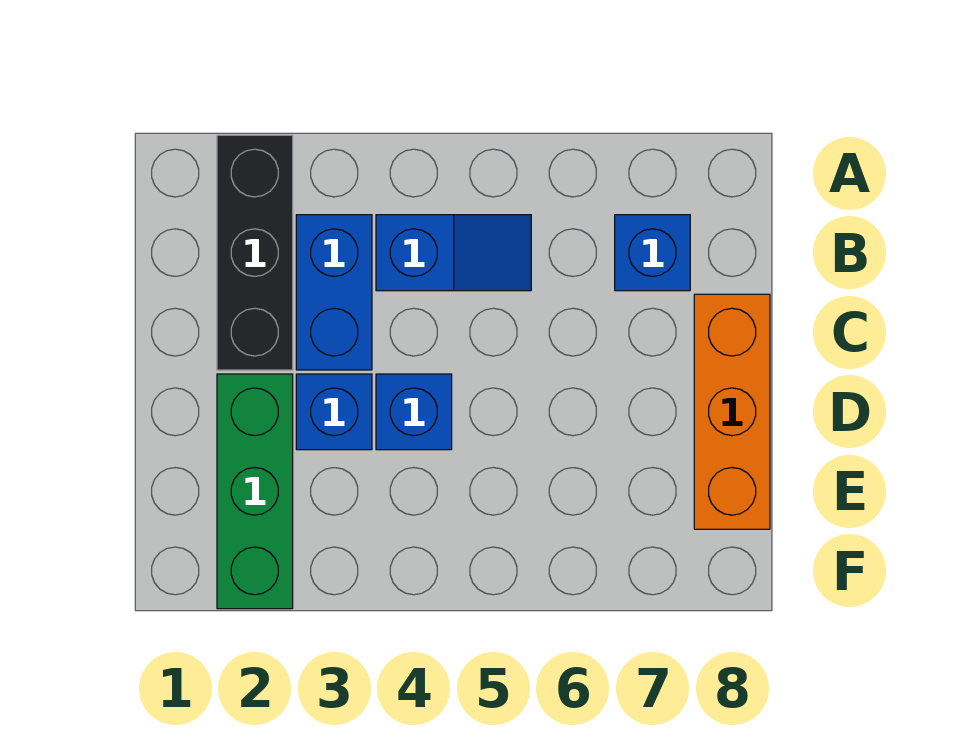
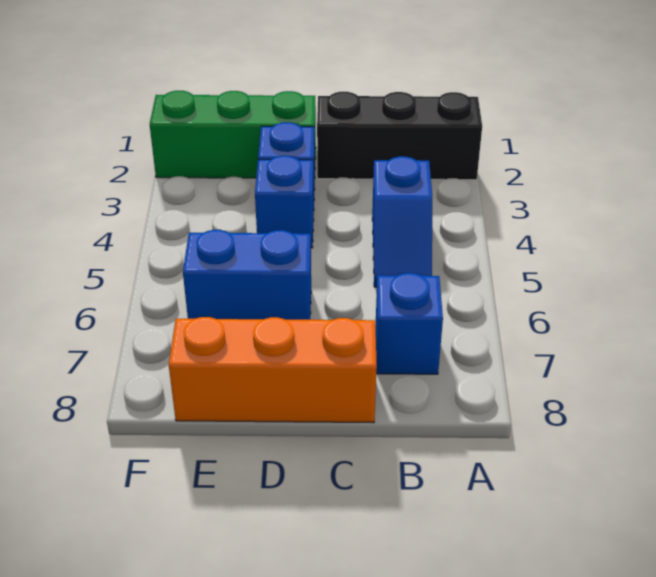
blue 1x2 brick [296,215,372,370] -> blue 1x2 brick moved to [183,230,311,320]

